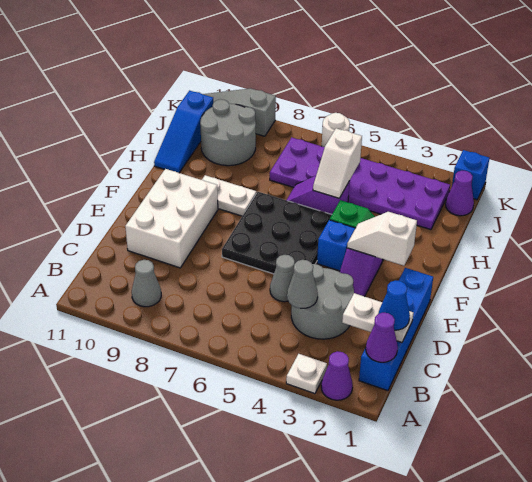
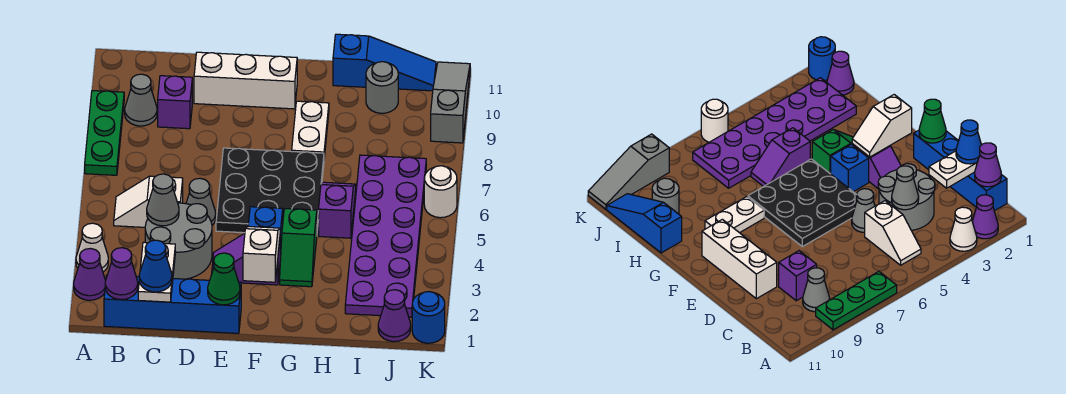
white 1x1 plate [286,354,327,394] -> white 1x1 cone [76,223,108,272]
none -> green 1x3 plate [85,91,124,175]
none -> purple 1x1 brick [158,76,192,129]
white 2x3 brick [125,169,218,268] -> white 1x3 brick [194,52,297,109]
none -> green 1x1 cone [208,253,240,305]
white 1x2 slope [313,128,362,198] -> white 1x2 slope moved to [114,176,183,227]
blue 1x3 slope [154,91,214,173] -> blue 1x3 slope turned to [333,34,436,91]
grey 2x2 round brick [200,99,256,166] -> grey 1x1 round brick [366,62,398,113]
blue 1x1 brick [452,150,489,200] -> blue 1x1 round brick [412,292,445,343]

